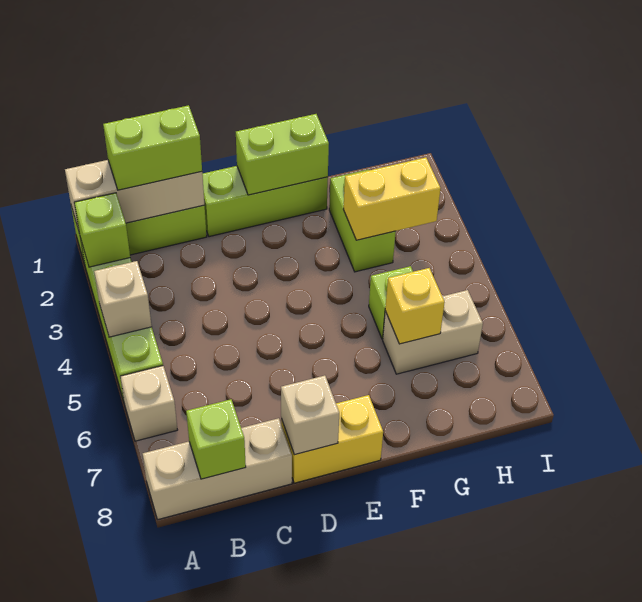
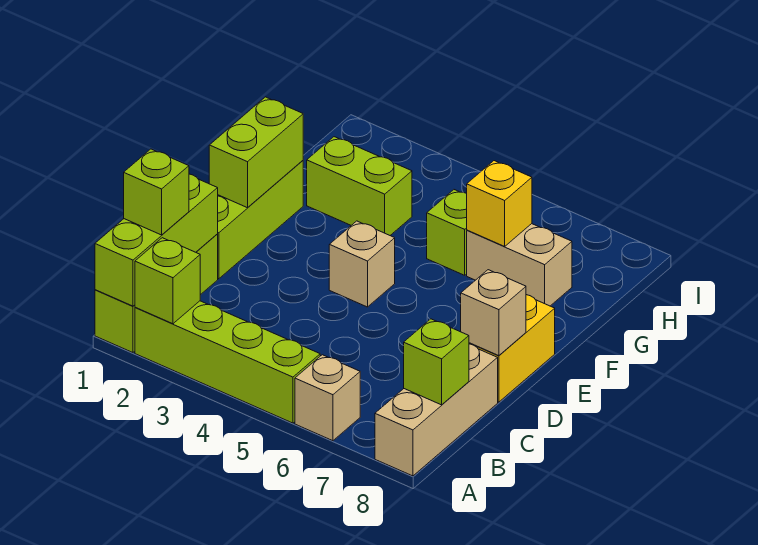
tan 1x3 brick [65,160,204,231] -> lime 1x3 brick [95,174,218,306]
tan 1x1 brick [94,261,152,337] -> tan 1x1 brick moved to [329,221,395,307]
lime 1x2 brick [103,105,202,190] -> lime 1x1 brick [124,149,189,235]
yellow 1x2 brick [343,157,441,240] -> none
tan 1x2 brick [383,290,483,374] -> tan 1x2 brick turned to [467,224,572,306]

